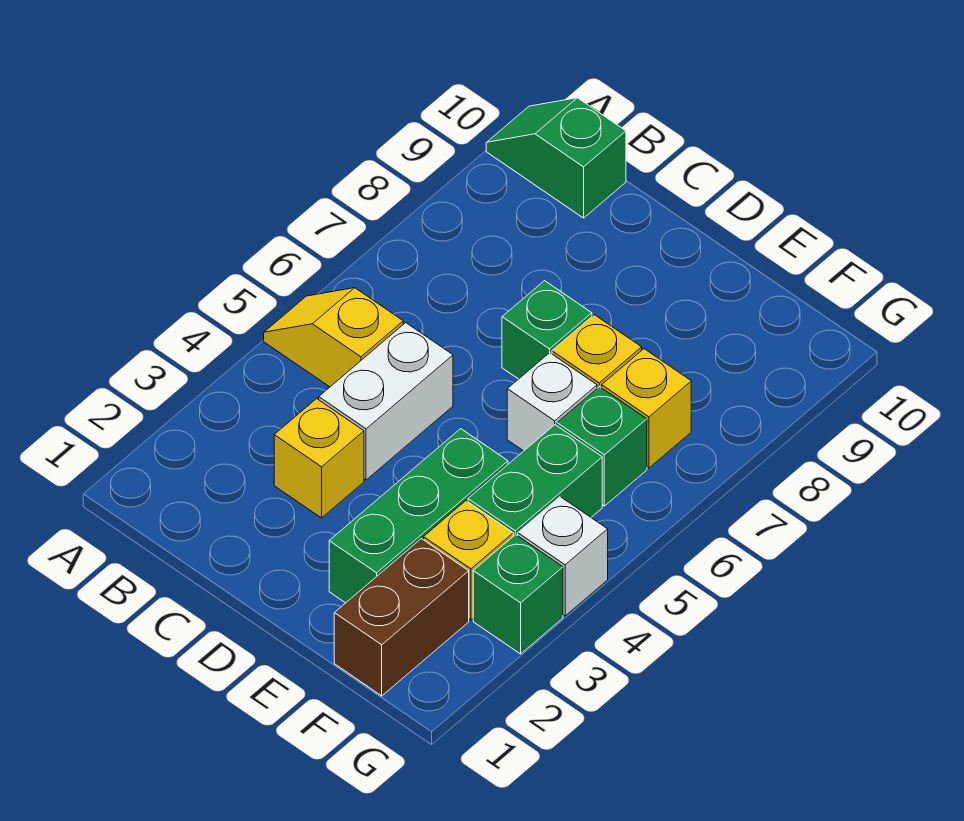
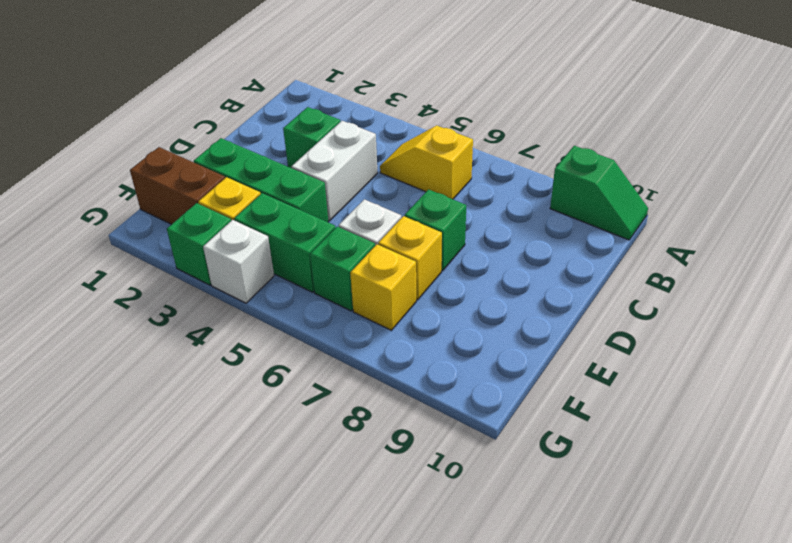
yellow 1x2 slope [264,288,403,387] -> yellow 1x2 slope turned to [380,126,473,199]
green 1x2 slope [486,98,626,218] -> green 1x2 slope turned to [550,146,648,240]
yellow 1x1 brick [274,399,364,518] -> green 1x1 brick [283,107,340,168]
white 1x2 brick [319,323,453,480] -> white 1x2 brick turned to [291,121,378,221]

